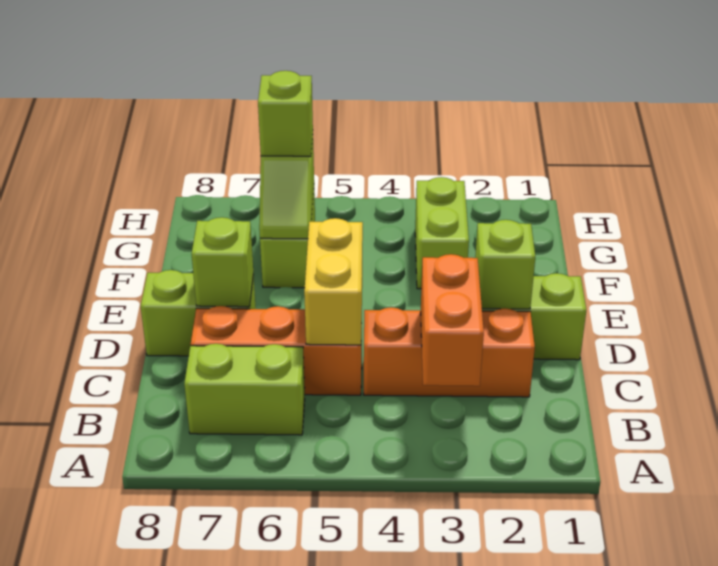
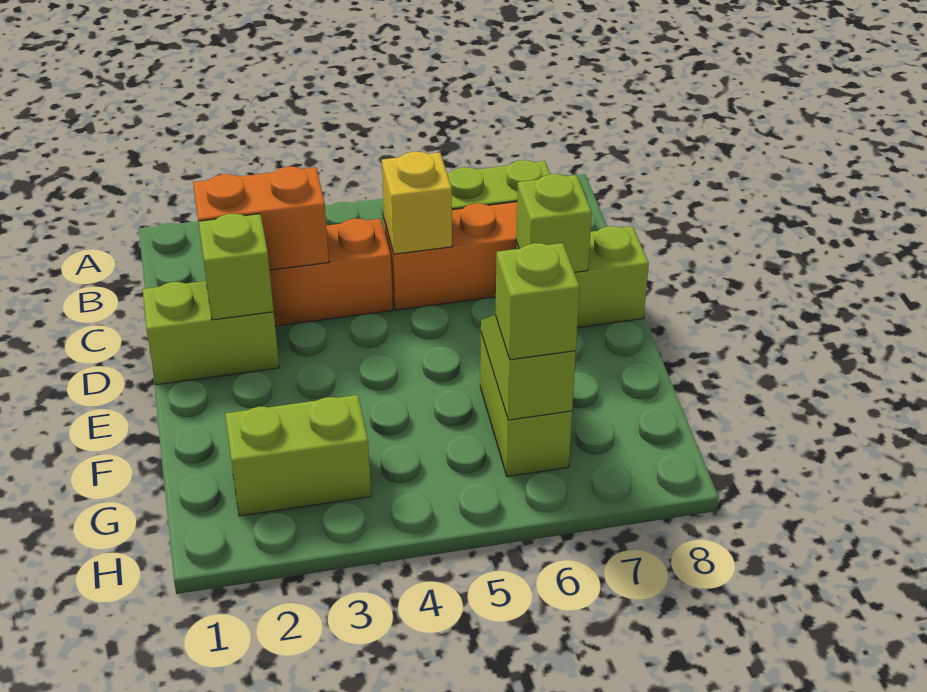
orange 1x2 brick [421,254,484,386] -> orange 1x2 brick turned to [193,167,329,270]
yellow 1x2 brick [304,218,363,345] -> yellow 1x1 brick [382,152,452,254]
lime 1x2 brick [415,177,469,289] -> lime 1x2 brick turned to [225,395,371,516]

